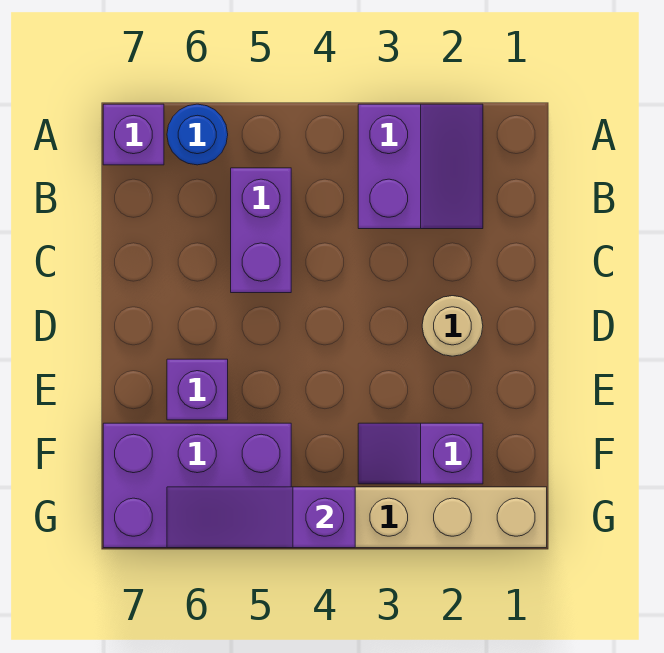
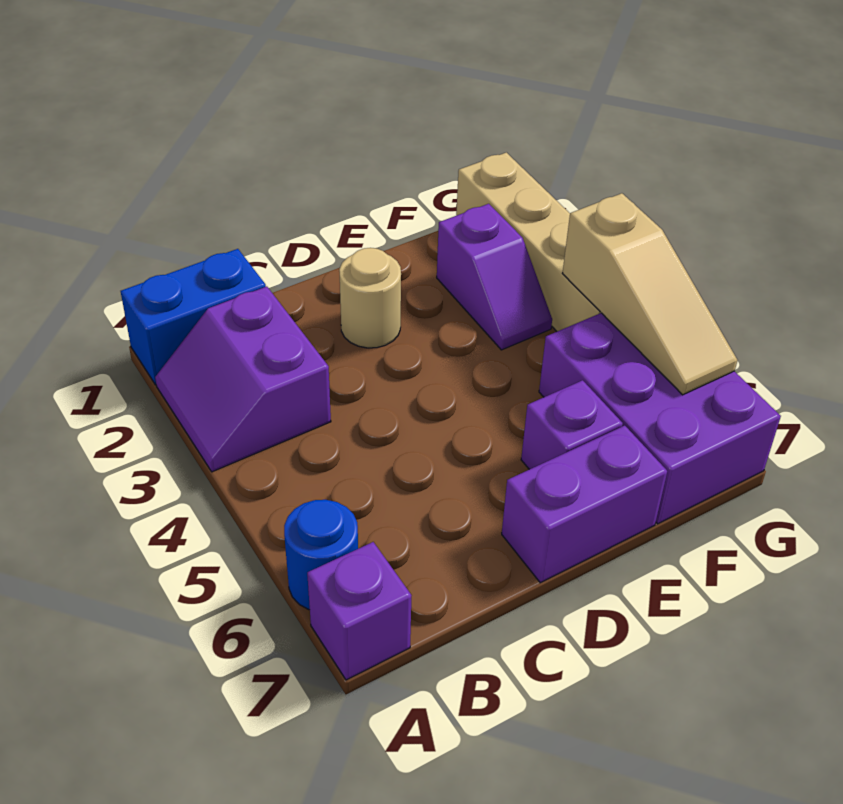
none -> blue 1x2 brick [121,249,266,385]
purple 2x2 slope [358,104,483,229] -> purple 2x2 slope turned to [155,286,331,472]
purple 1x2 brick [231,168,291,293] -> purple 1x2 brick moved to [502,426,667,583]
purple 1x3 slope [167,487,355,548] -> tan 1x3 slope [562,193,737,395]

